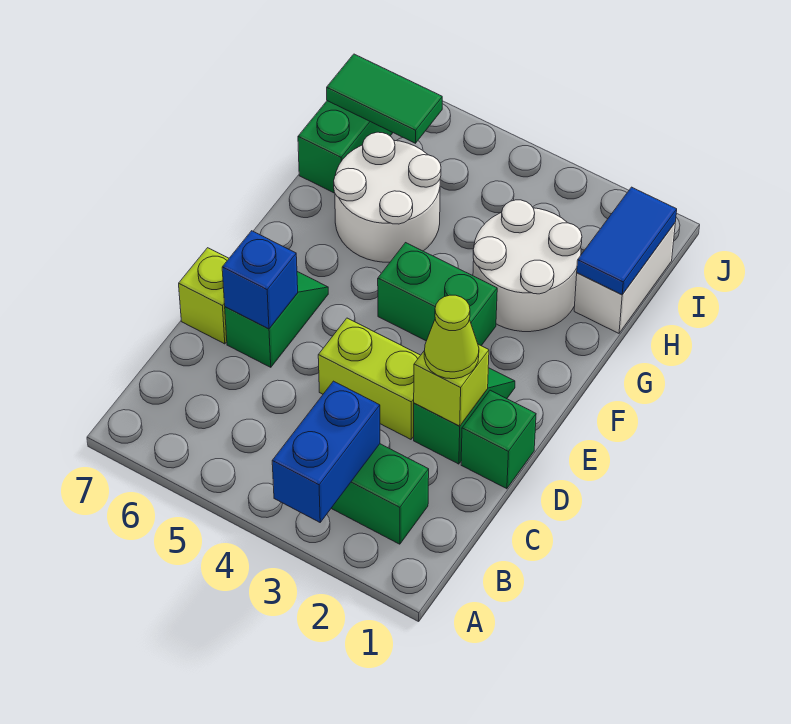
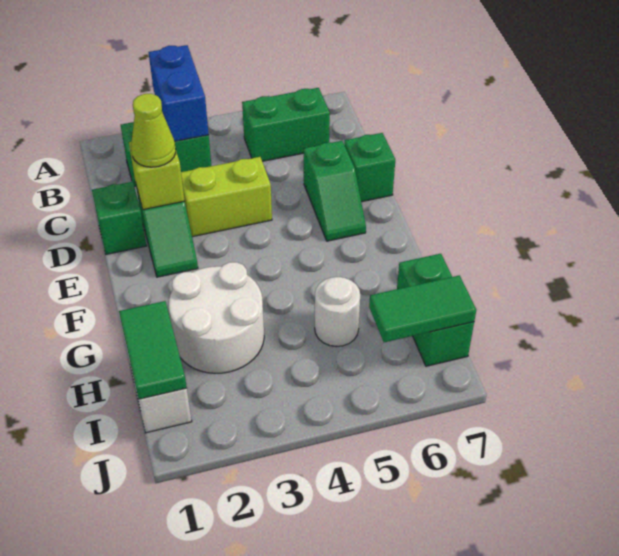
blue 1x1 brick [222,231,298,329] -> none
lime 1x1 brick [179,248,229,344] -> green 1x1 brick [344,133,395,202]
green 1x2 brick [378,243,497,346] -> green 1x2 brick moved to [242,88,330,161]
white 2x2 round brick [334,132,441,262] -> white 1x1 round brick [315,277,360,347]
blue 1x2 tile [577,187,677,295] -> green 1x2 tile [119,301,187,399]

